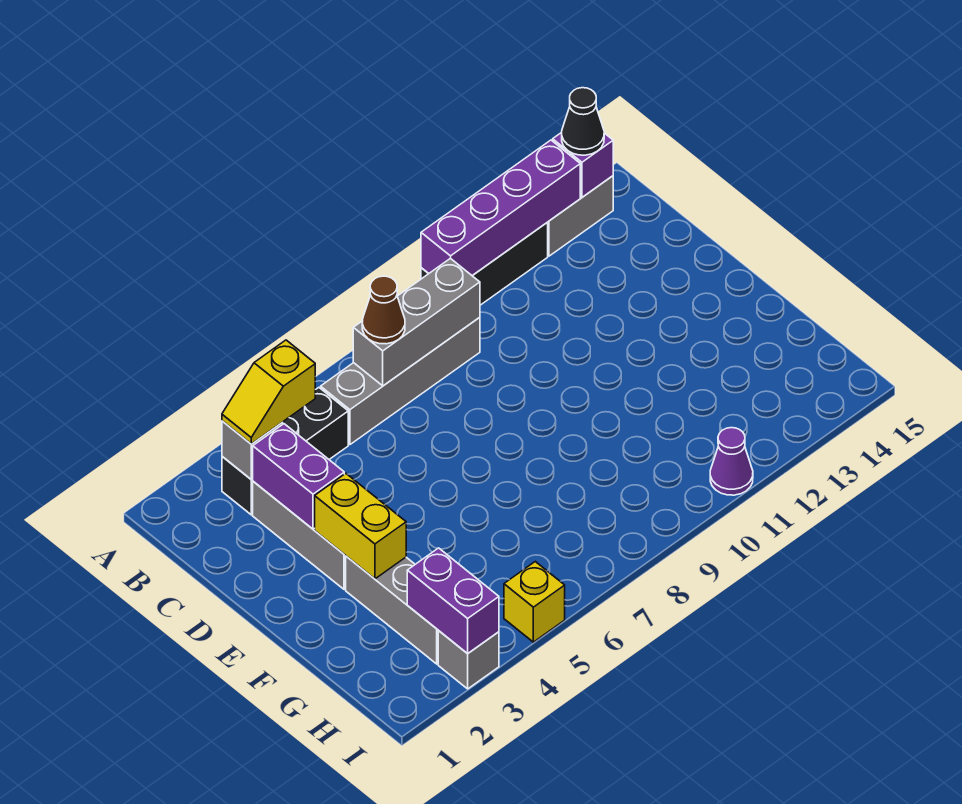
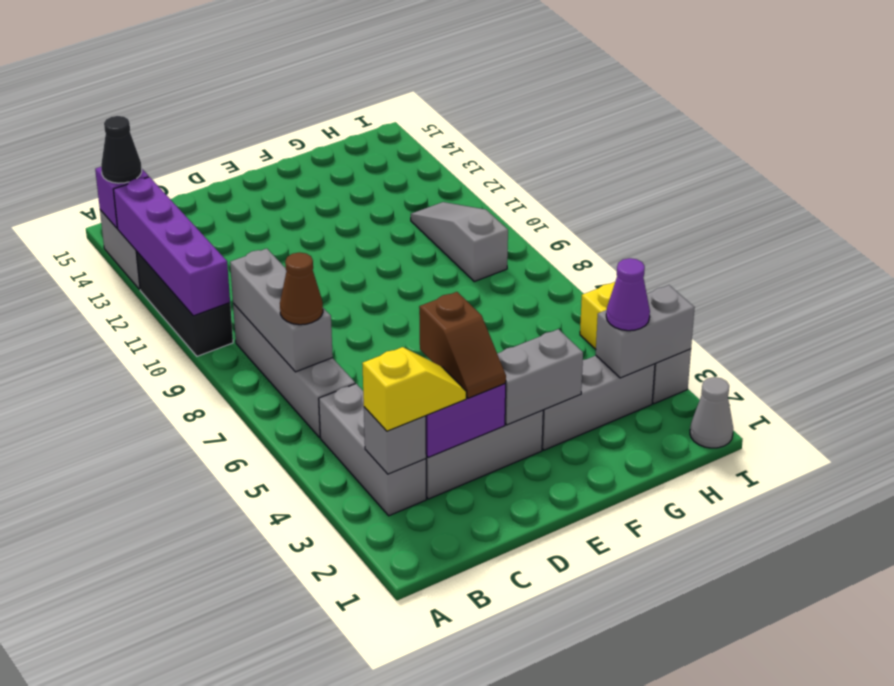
black 1x3 brick [222,388,348,515] -> grey 1x3 brick [319,384,427,516]
yellow 1x2 slope [222,340,315,444] -> yellow 1x2 slope turned to [362,347,466,431]
none -> brown 1x2 slope [419,292,506,398]
yellow 1x2 brick [315,474,406,579] -> grey 1x2 brick [497,329,583,425]
purple 1x2 brick [407,548,499,654] -> grey 1x2 brick [596,285,695,378]
none -> grey 1x3 slope [411,202,508,282]
none -> grey 1x1 cone [690,377,733,448]
purple 1x1 cone [710,428,753,495] -> purple 1x1 cone moved to [606,258,650,331]

